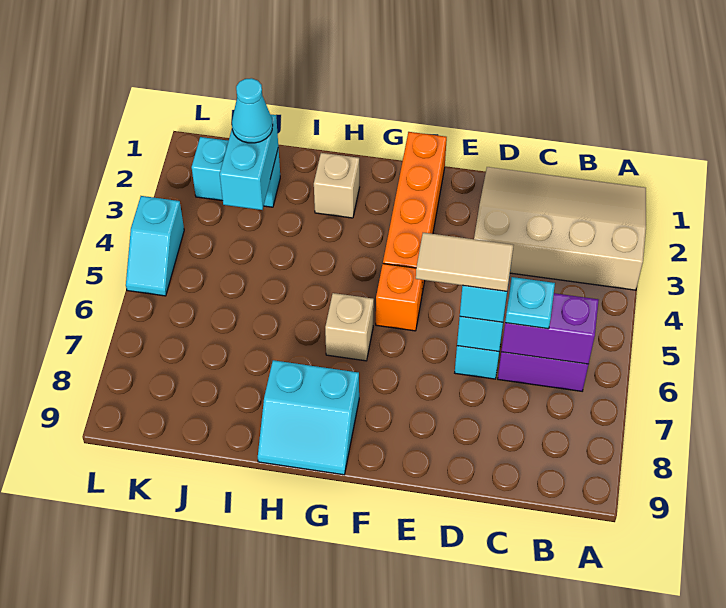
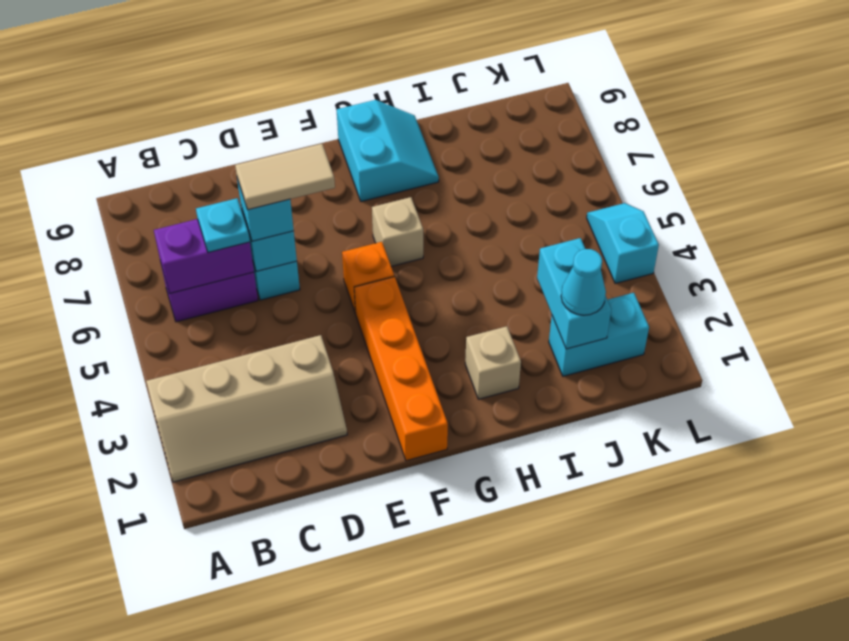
tan 3x4 slope [474,167,646,290] -> tan 2x4 slope [146,335,347,482]
cyan 2x2 slope [258,360,359,475] -> cyan 2x2 slope turned to [337,100,439,202]

